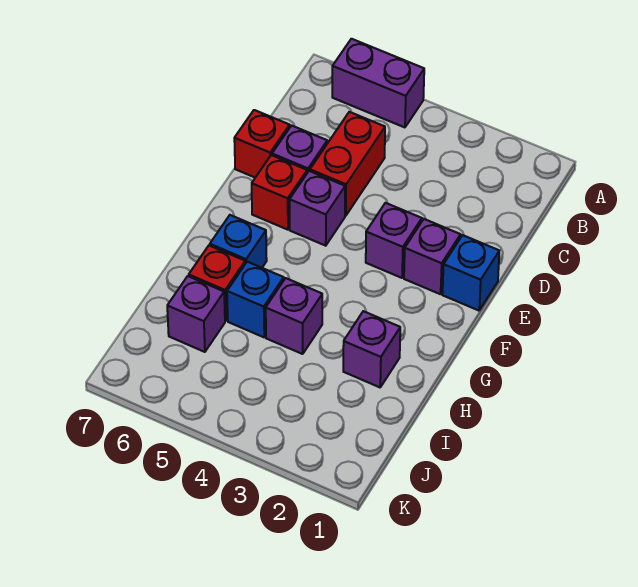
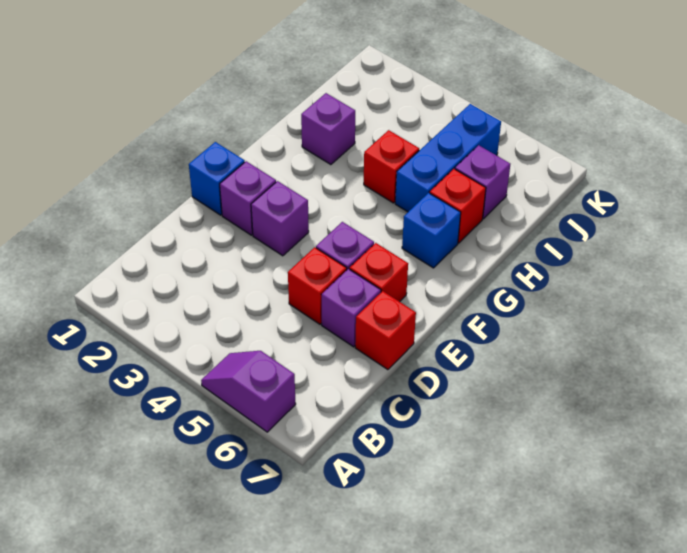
purple 1x2 brick [332,39,424,127] -> purple 1x2 slope [201,351,296,432]
red 1x2 brick [310,112,385,216] -> red 1x1 brick [288,247,347,324]
purple 1x1 brick [266,278,322,354] -> red 1x1 brick [364,130,419,203]
blue 1x1 brick [227,262,284,337] -> blue 1x3 brick [395,104,501,212]

